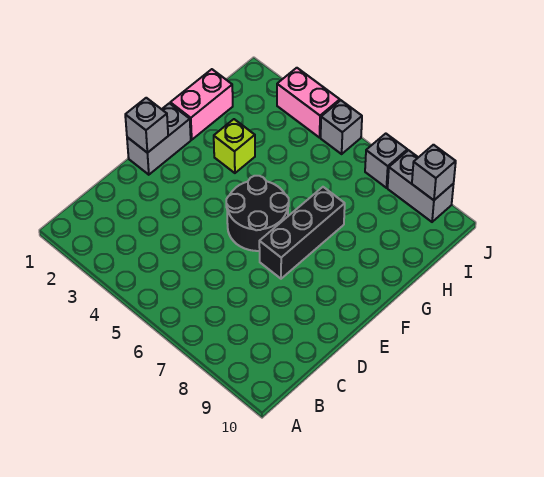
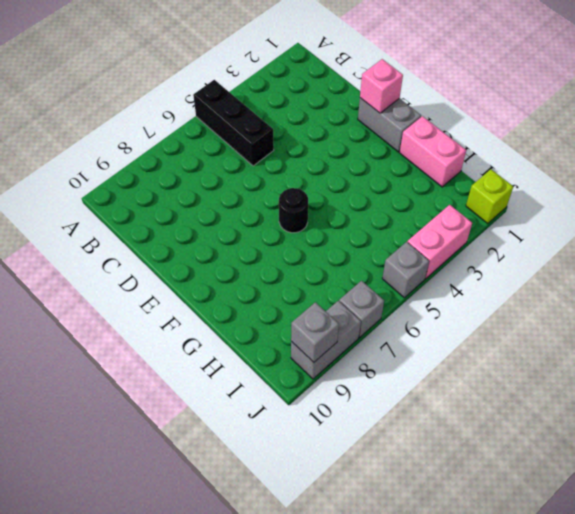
grey 1x1 brick [125,98,168,153] -> pink 1x1 brick [360,59,403,113]
black 2x2 round brick [226,176,289,251] -> black 1x1 round brick [279,188,308,233]
black 1x3 brick [259,187,345,279] -> black 1x3 brick moved to [193,80,274,166]
lime 1x1 brick [214,119,255,173] -> lime 1x1 brick moved to [466,169,513,224]

